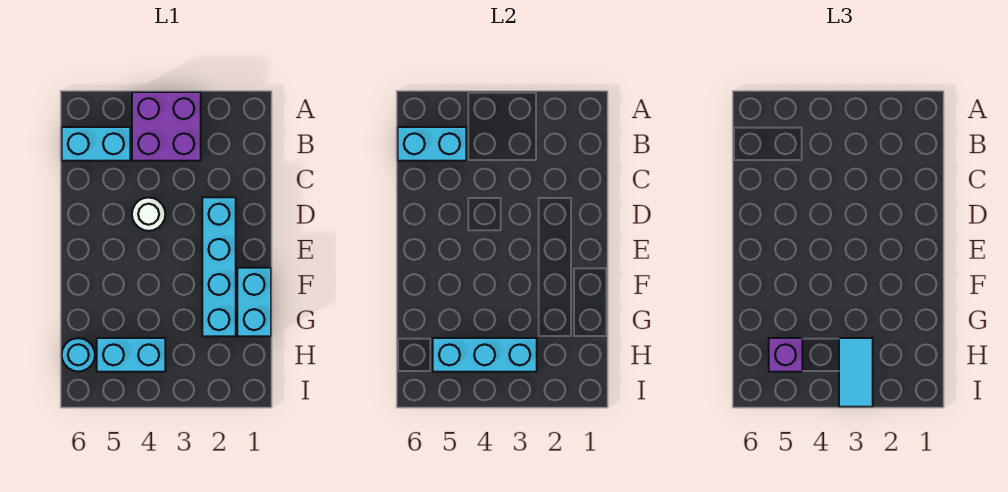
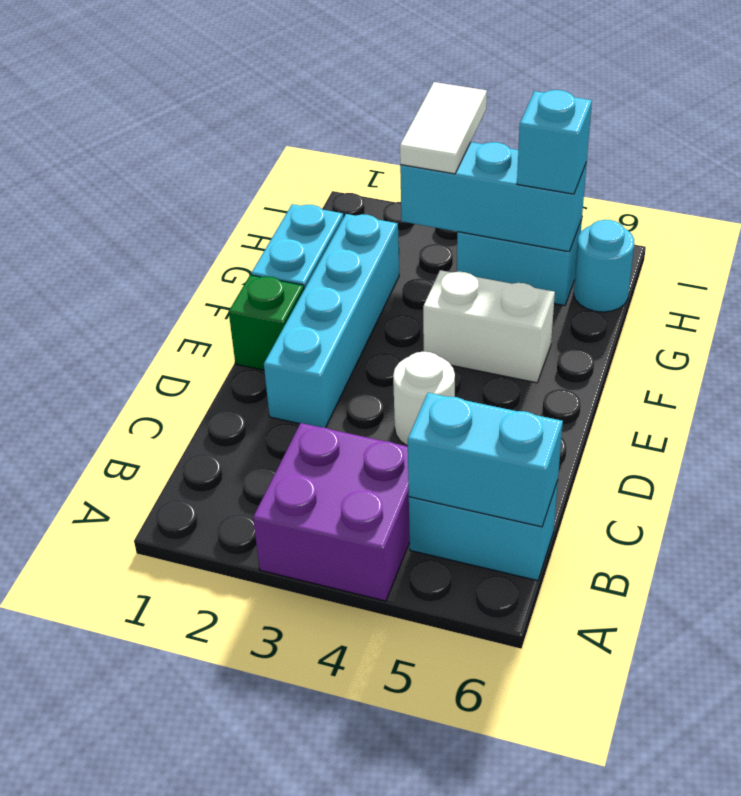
none -> green 1x1 brick [229,275,304,370]
none -> white 1x2 brick [423,270,555,383]
cyan 1x2 tile [839,338,873,407] -> white 1x2 tile [400,82,487,174]
purple 1x1 brick [769,338,802,372] -> cyan 1x1 brick [517,90,592,194]

